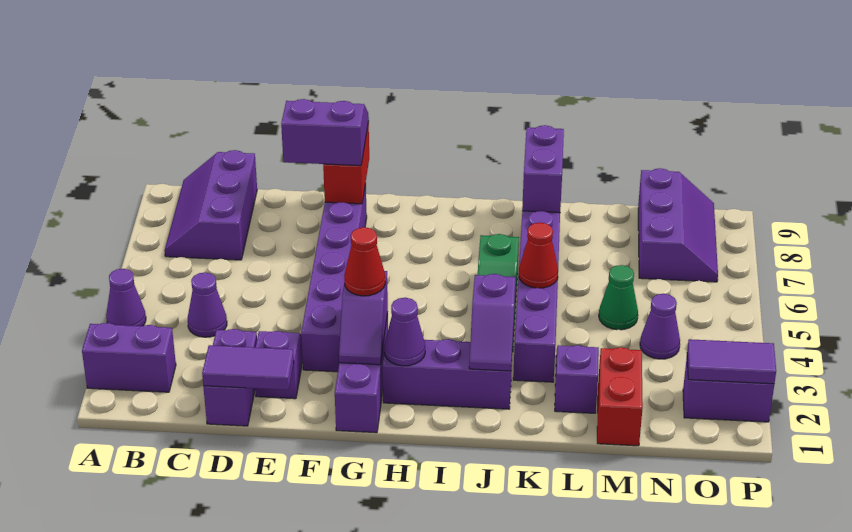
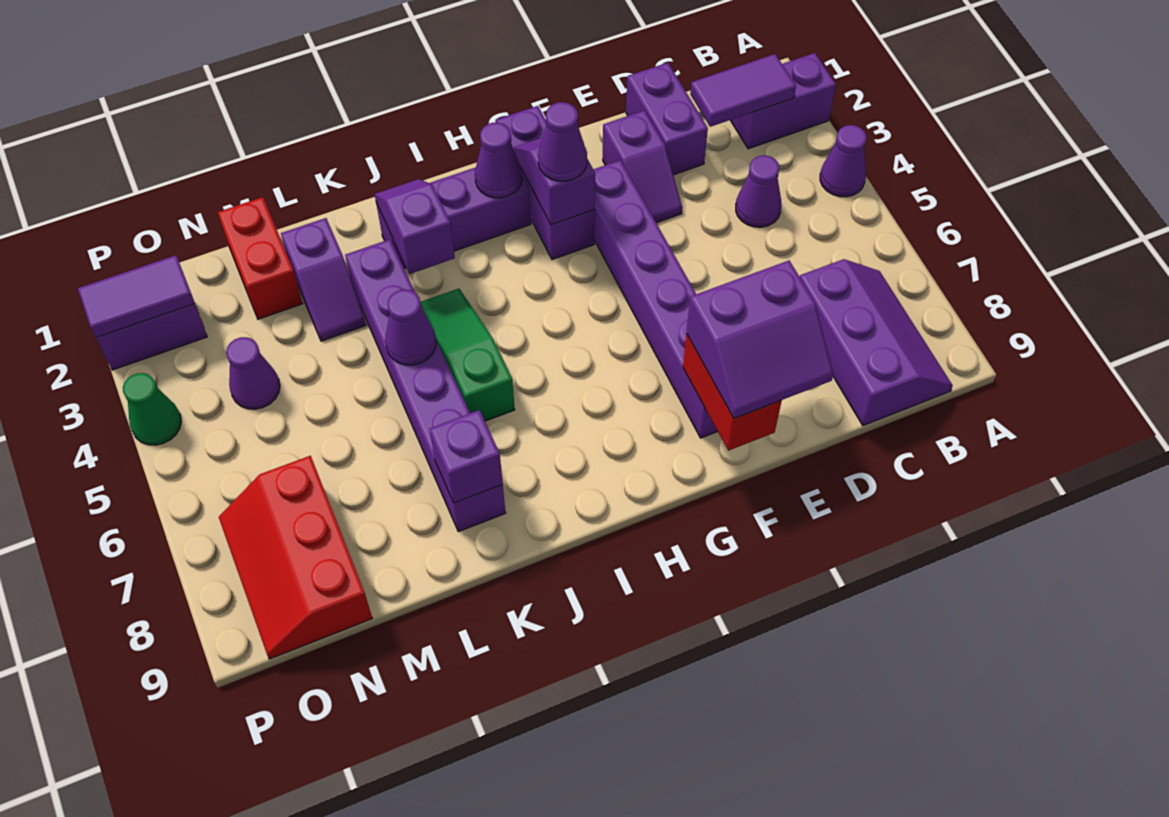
purple 1x2 tile [202,345,294,390] -> purple 1x2 tile moved to [690,54,796,127]
red 1x1 cone [344,227,385,296] -> purple 1x1 cone [538,102,587,181]
red 1x1 cone [519,222,558,288] -> purple 1x1 cone [385,290,436,365]
purple 1x2 brick [522,125,564,213] -> purple 1x1 brick [430,410,503,503]
green 1x1 cone [599,265,638,330] -> green 1x1 cone moved to [123,373,181,445]
purple 2x3 slope [638,168,718,282] -> red 2x3 slope [219,456,372,659]

